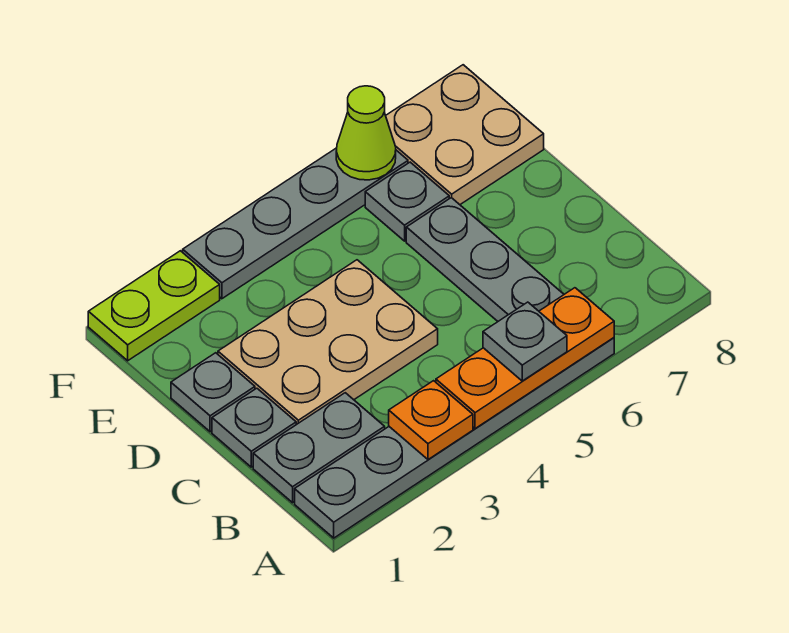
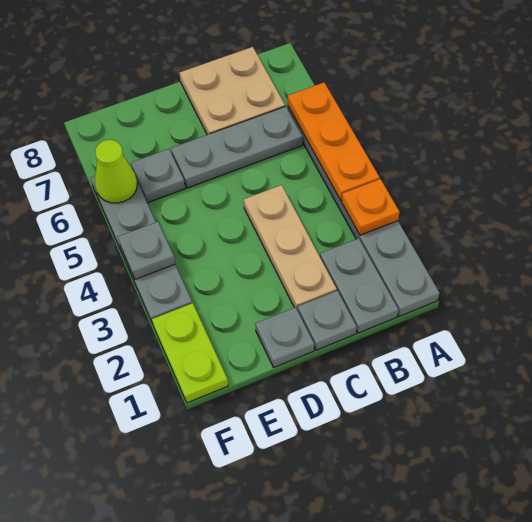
grey 1x1 plate [483,302,567,381] -> grey 1x1 plate moved to [118,222,175,279]
tan 2x3 plate [218,260,438,425] -> tan 1x3 plate [244,185,337,310]
tan 2x2 plate [386,65,544,205] -> tan 2x2 plate moved to [179,47,285,135]

